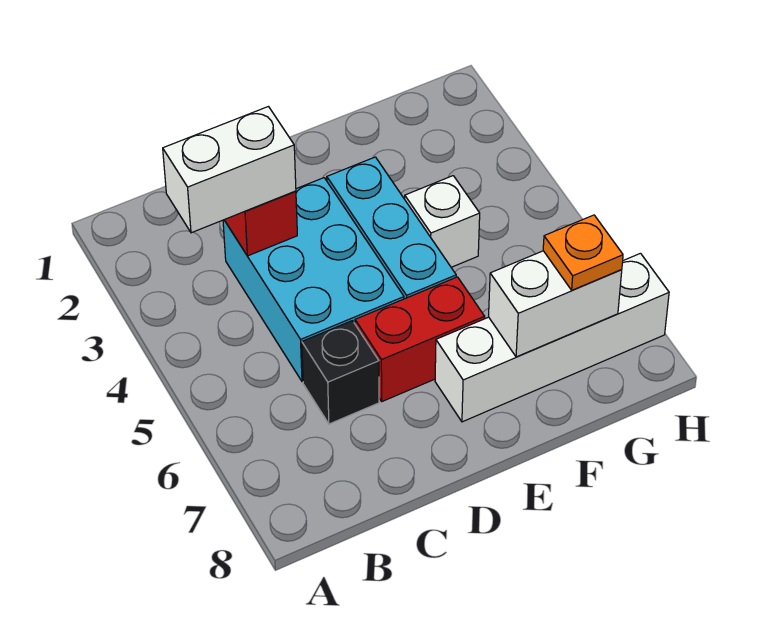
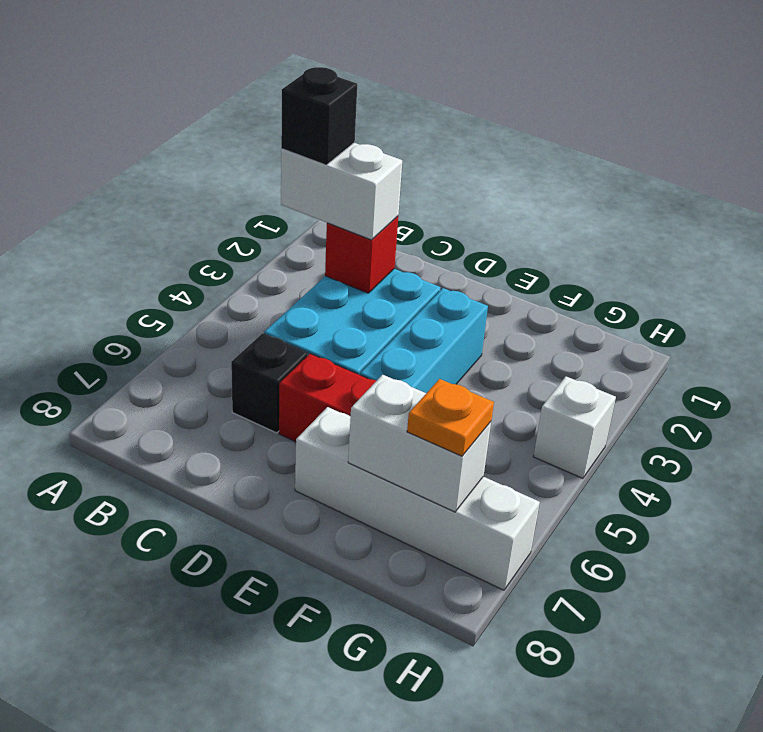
none -> black 1x1 brick [281,67,357,165]
white 1x1 brick [405,176,480,267] -> white 1x1 brick moved to [533,377,616,478]

